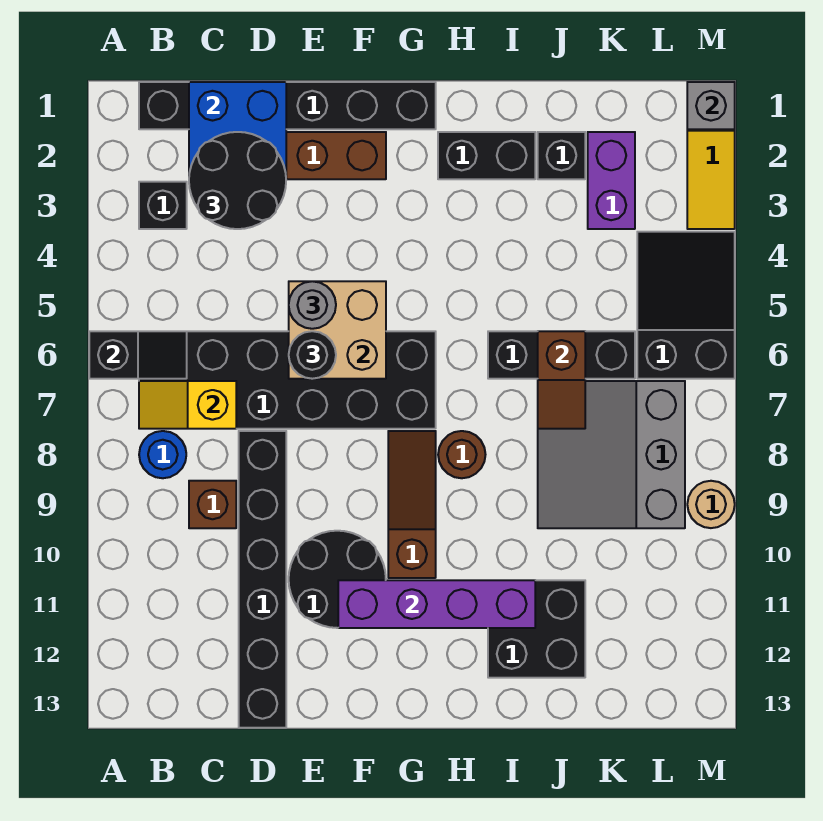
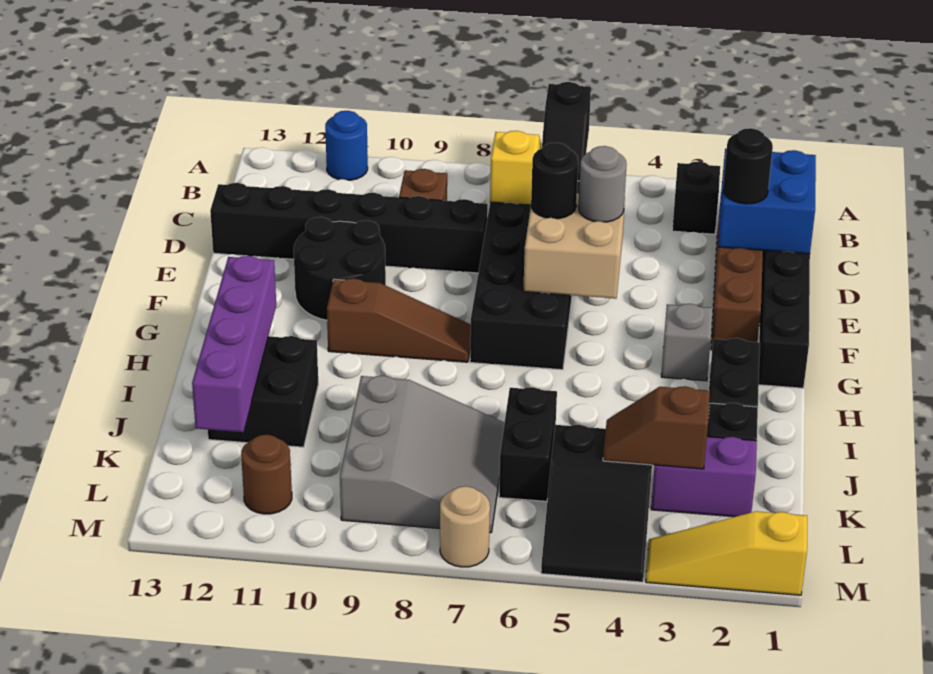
blue 1x1 round brick [139,431,186,478] -> blue 1x1 round brick moved to [325,111,368,180]
black 2x2 round brick [189,132,286,229] -> black 1x1 round brick [723,128,773,204]
purple 1x4 brick [338,580,535,628] -> purple 1x4 brick moved to [192,256,276,432]
brown 1x1 round brick [438,431,486,478] -> brown 1x1 round brick moved to [241,435,292,514]
black 1x3 brick [488,331,635,379] -> black 1x2 brick [499,387,557,501]
brown 1x2 slope [538,331,585,429] -> brown 1x2 slope moved to [603,386,710,469]
grey 3x3 slope [538,381,685,528] -> grey 3x3 slope turned to [340,376,504,533]
black 2x3 slope [637,232,735,379] -> black 2x3 slope turned to [541,425,652,582]
grey 1x1 brick [687,82,735,129] -> grey 1x1 brick moved to [661,304,713,381]
tan 1x1 round brick [687,481,735,528] -> tan 1x1 round brick moved to [440,486,490,567]

